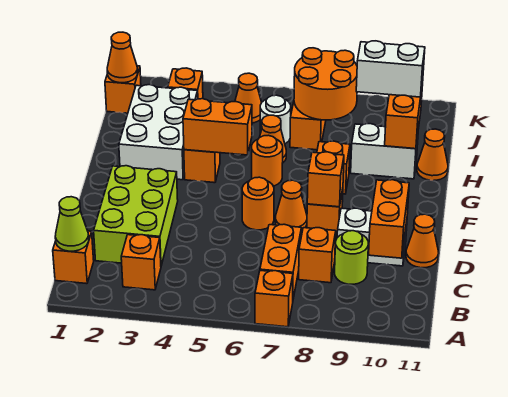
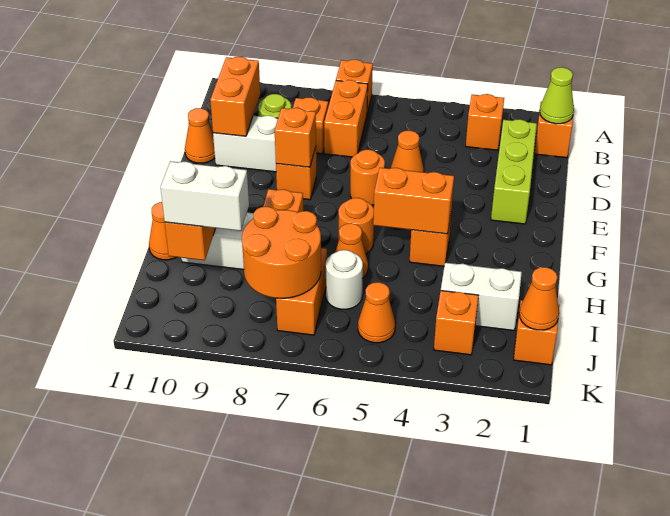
lime 2x3 brick [94,166,178,266] -> lime 1x3 brick [491,119,537,224]
orange 1x1 cone [275,180,307,231] -> orange 1x1 cone moved to [391,131,424,172]
white 2x3 brick [119,85,198,180] -> white 1x2 brick [441,262,522,330]

